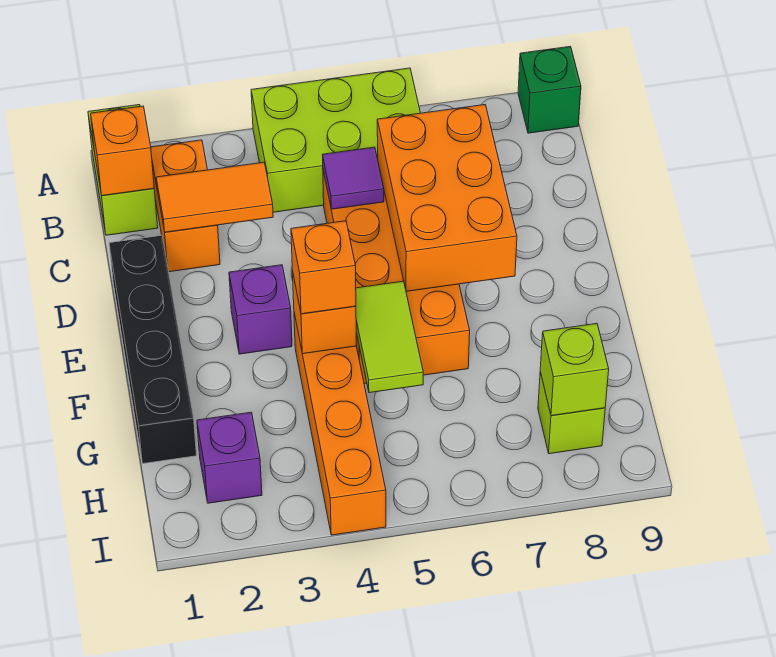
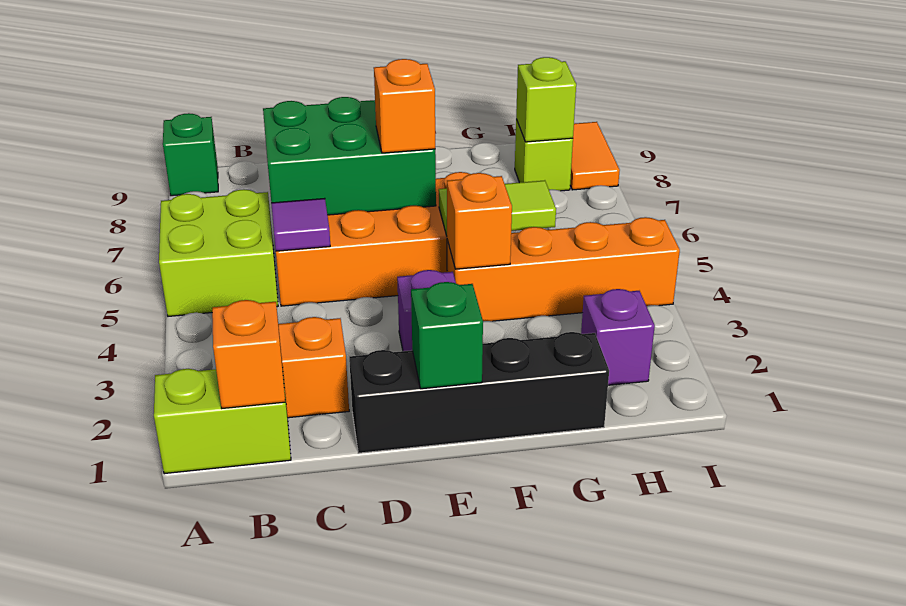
lime 2x3 brick [251,68,420,212] -> lime 2x2 brick [159,189,278,316]
orange 1x2 tile [156,162,273,232] -> orange 1x2 tile moved to [570,122,620,190]
orange 2x3 brick [377,105,517,291] -> green 2x3 brick [263,97,436,215]
none -> green 1x1 brick [411,282,483,389]
orange 1x1 brick [291,221,356,314] -> orange 1x1 brick moved to [374,59,435,153]

